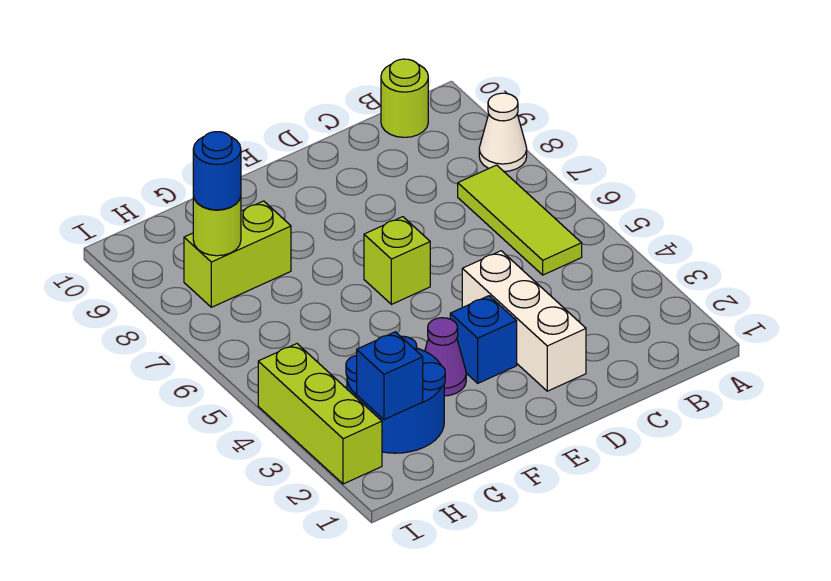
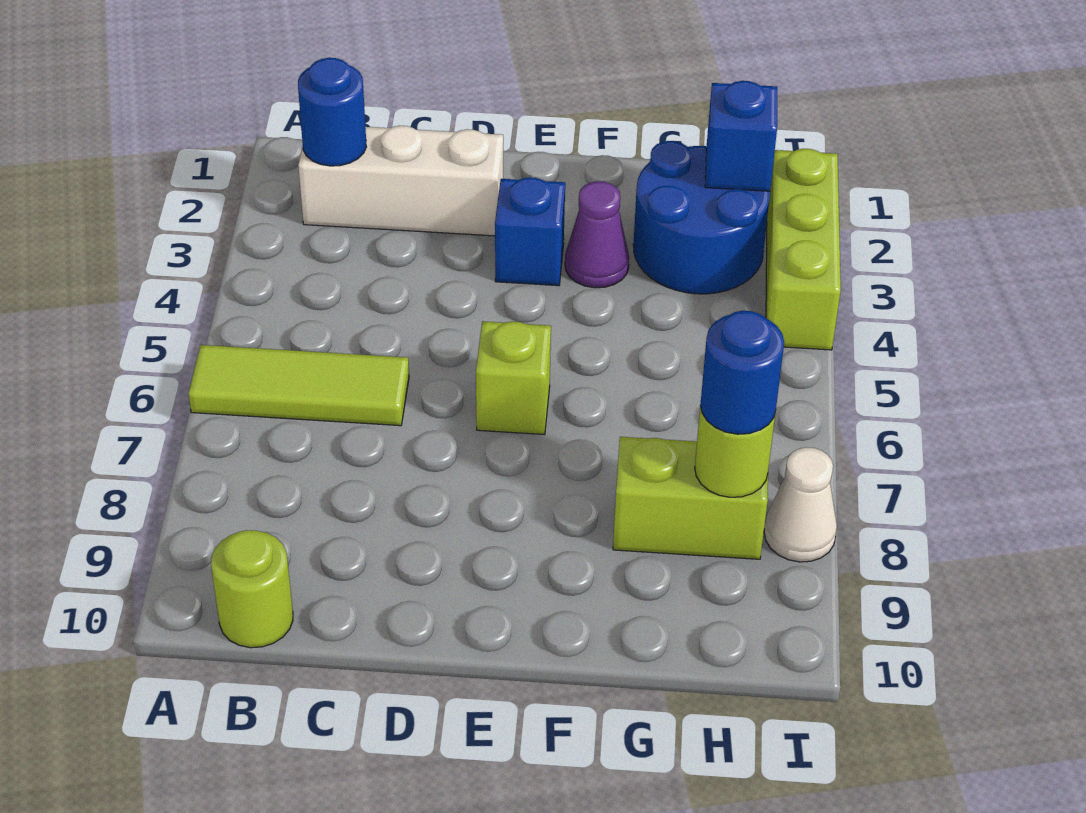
white 1x1 cone [479,93,527,171] -> white 1x1 cone moved to [764,447,837,562]
none -> blue 1x1 round brick [298,58,366,166]
lime 1x3 tile [458,165,582,275] -> lime 1x3 tile turned to [188,345,409,426]
white 1x3 brick [462,251,586,391] -> white 1x3 brick turned to [298,126,503,236]

